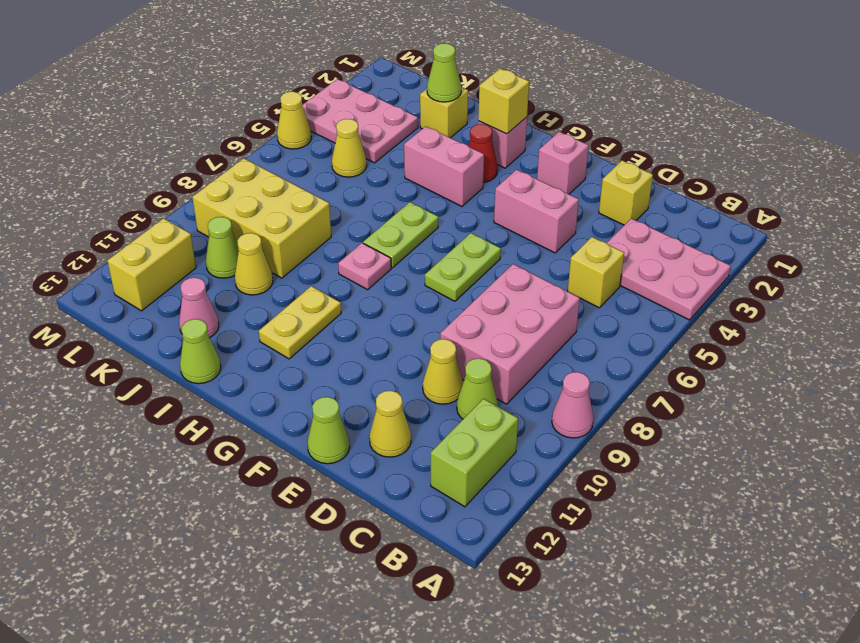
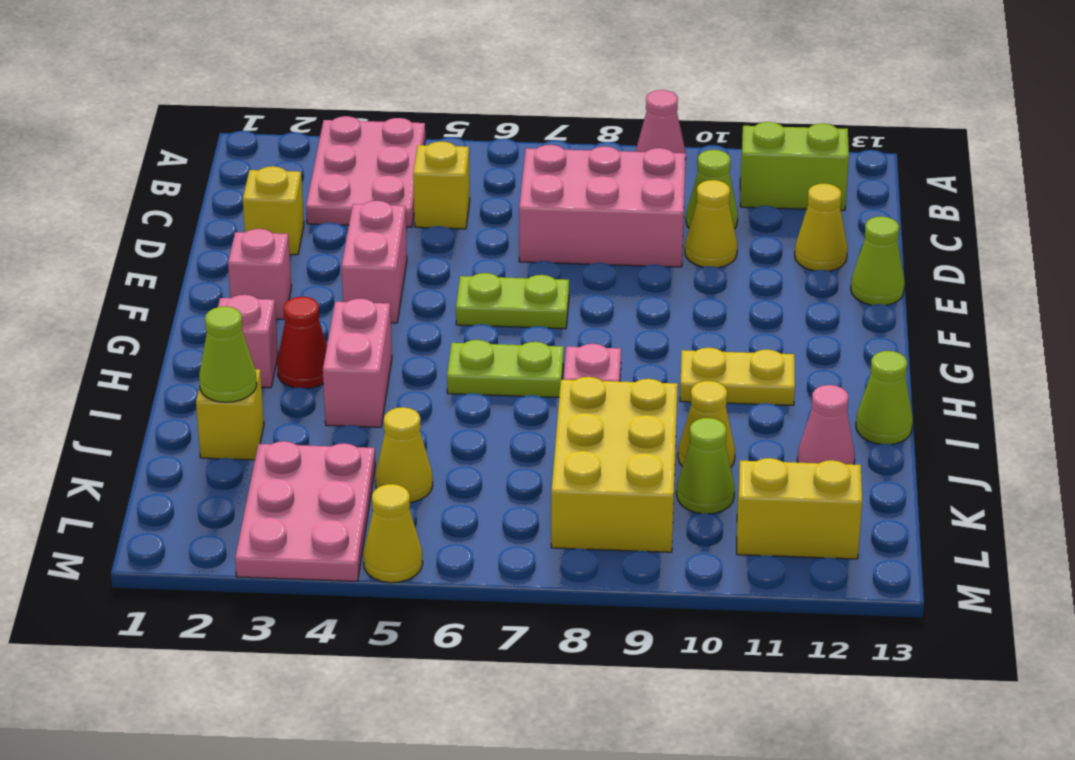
yellow 1x1 brick [478,68,529,134] -> none

